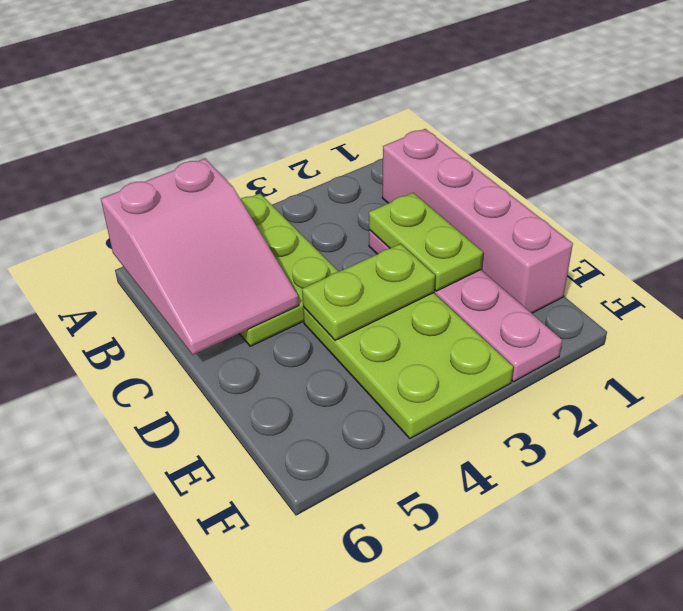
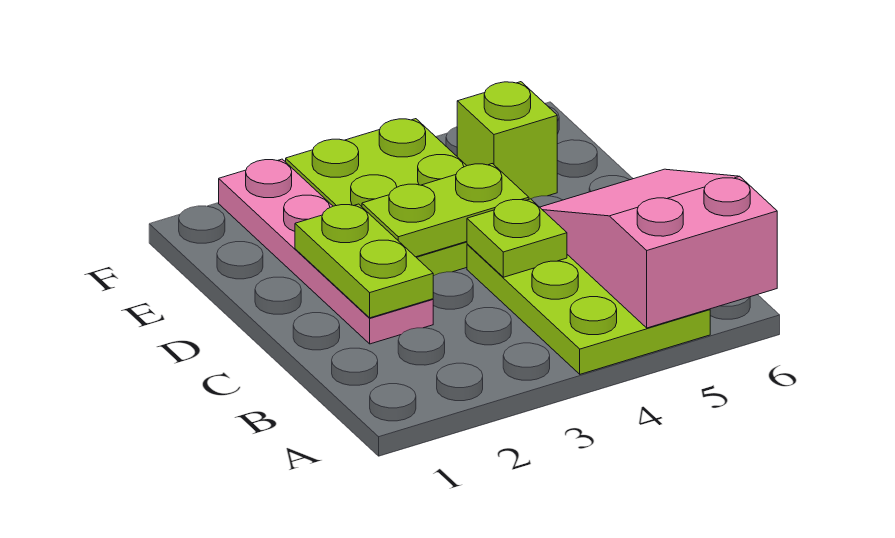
pink 1x4 brick [382,129,573,313] -> none
none -> lime 1x1 plate [467,199,567,277]
none -> lime 1x1 brick [457,82,557,199]

